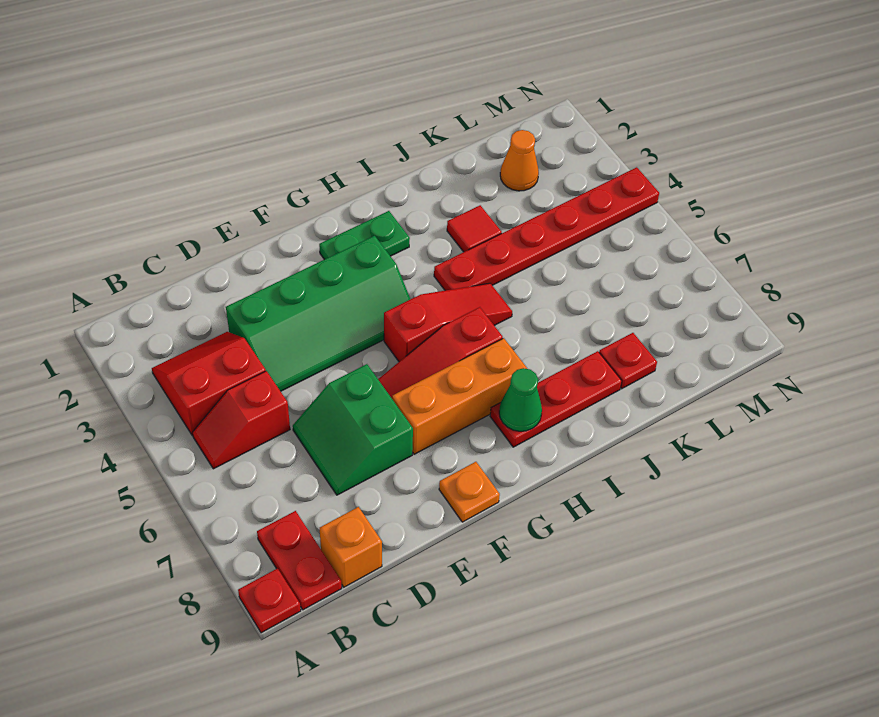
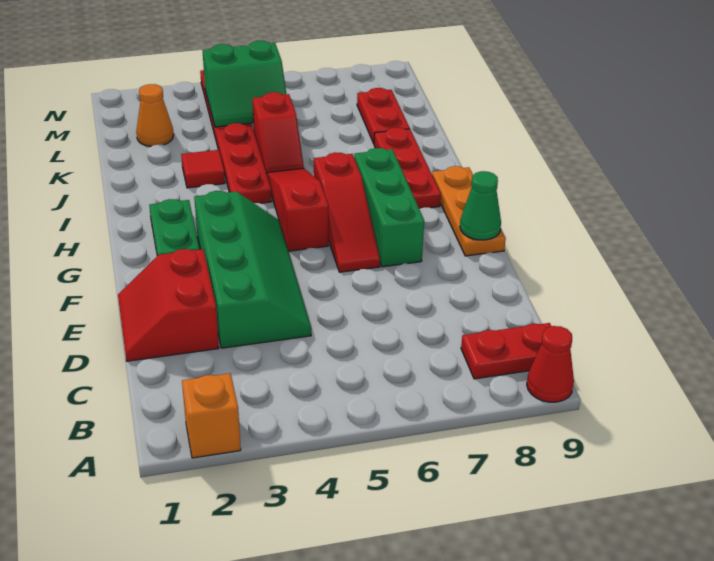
red 1x1 plate [238,568,301,633] -> red 1x1 cone [527,326,574,402]
red 2x2 slope [152,332,266,436] -> red 2x2 slope moved to [118,249,219,361]
red 1x2 slope [192,371,290,469] -> red 1x2 slope moved to [253,92,304,173]
orange 1x1 brick [320,507,382,587] -> orange 1x1 brick moved to [182,373,241,458]
green 2x2 slope [293,364,413,495] -> green 2x2 slope moved to [203,41,286,127]
orange 1x3 brick [392,338,527,454] -> green 1x3 brick [354,148,424,267]
orange 1x1 plate [439,462,500,522] -> orange 1x3 plate [432,166,506,256]
green 1x1 cone [499,368,542,431] -> green 1x1 cone moved to [460,171,501,240]
red 1x1 plate [599,333,657,389] -> red 1x2 plate [357,88,410,143]

